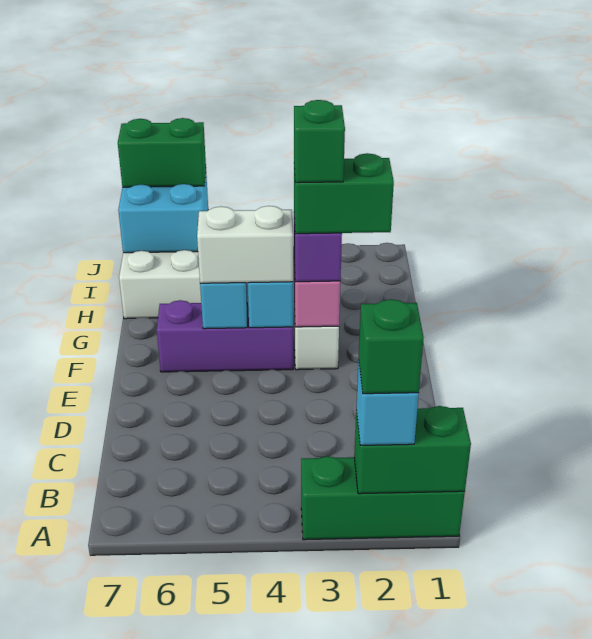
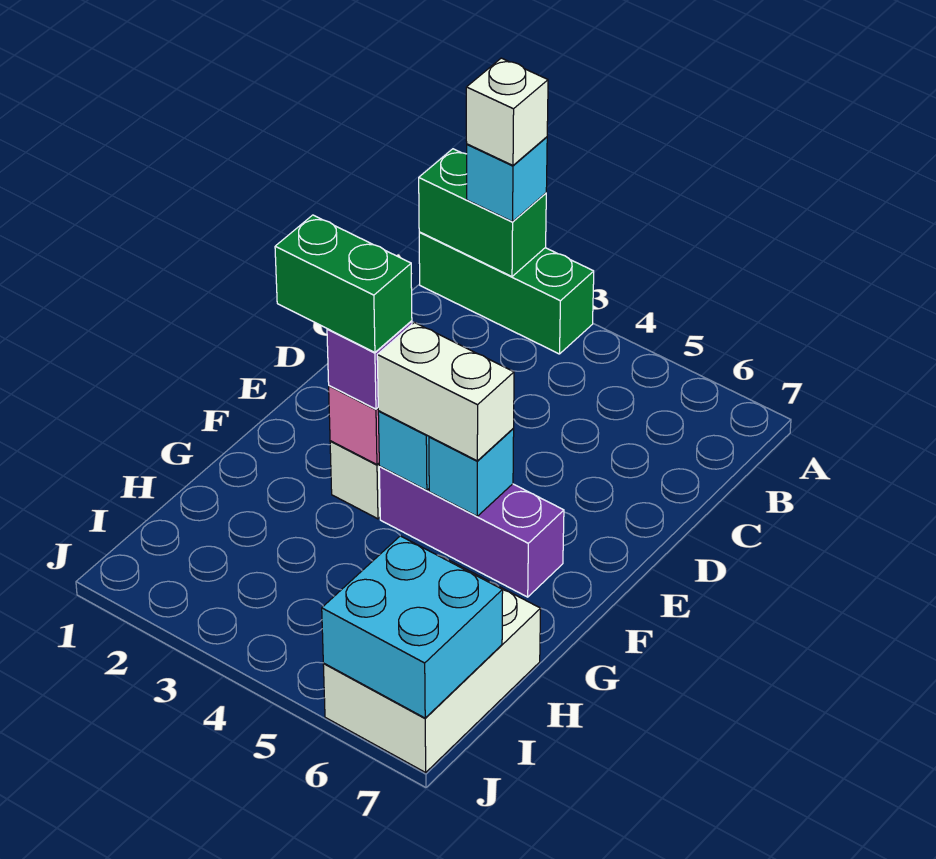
green 1x1 brick [359,299,424,394] -> white 1x1 brick [466,58,548,165]
green 1x1 brick [294,100,345,183] -> none
green 1x2 brick [118,118,206,187] -> none

